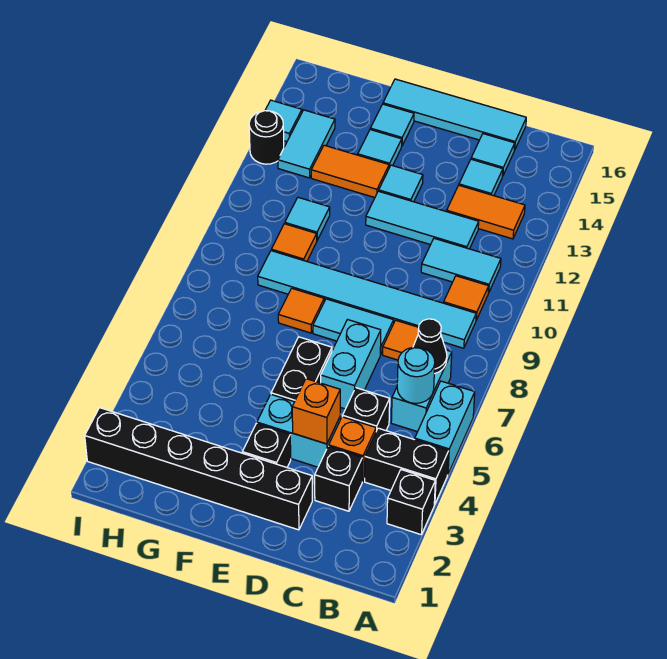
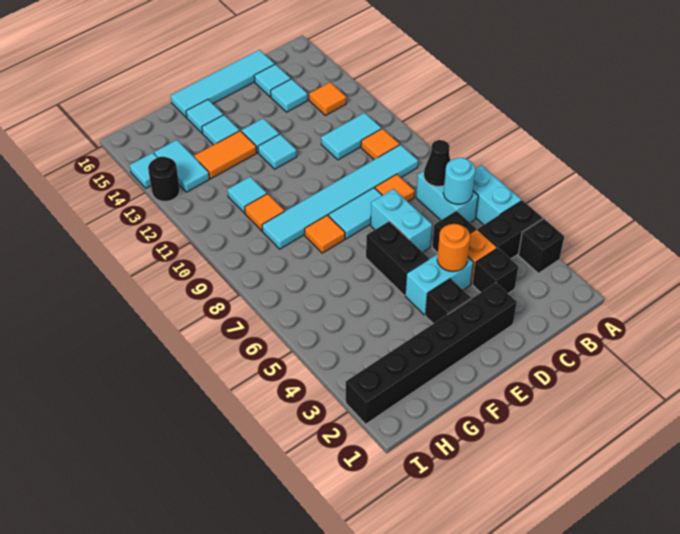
orange 1x2 tile [447,185,525,239] -> orange 1x1 tile [309,82,346,116]
cyan 1x3 tile [366,191,479,249] -> cyan 1x1 tile [258,134,297,169]
orange 1x1 brick [292,379,340,444] -> orange 1x1 round brick [437,224,470,272]

